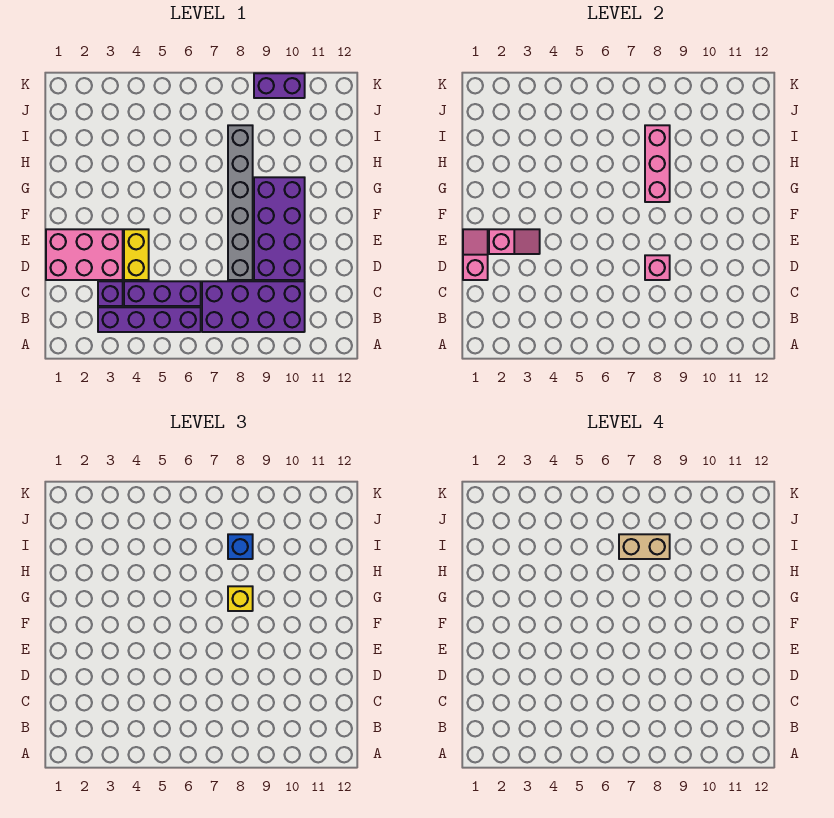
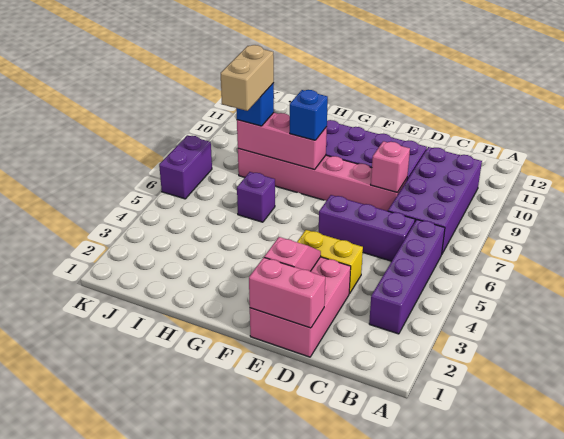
purple 1x1 brick [98,281,123,306] -> purple 1x1 brick moved to [237,172,275,222]
purple 1x3 brick [124,281,201,306] -> purple 1x3 brick turned to [319,195,415,261]
pink 1x2 slope [463,229,488,280] -> pink 1x2 brick [249,257,325,328]
grey 1x6 brick [228,125,253,280] -> pink 1x6 brick [238,149,407,211]
yellow 1x1 brick [228,586,253,611] -> blue 1x1 brick [290,90,328,140]
purple 1x2 brick [254,73,305,98] -> purple 1x2 brick moved to [159,135,212,199]

